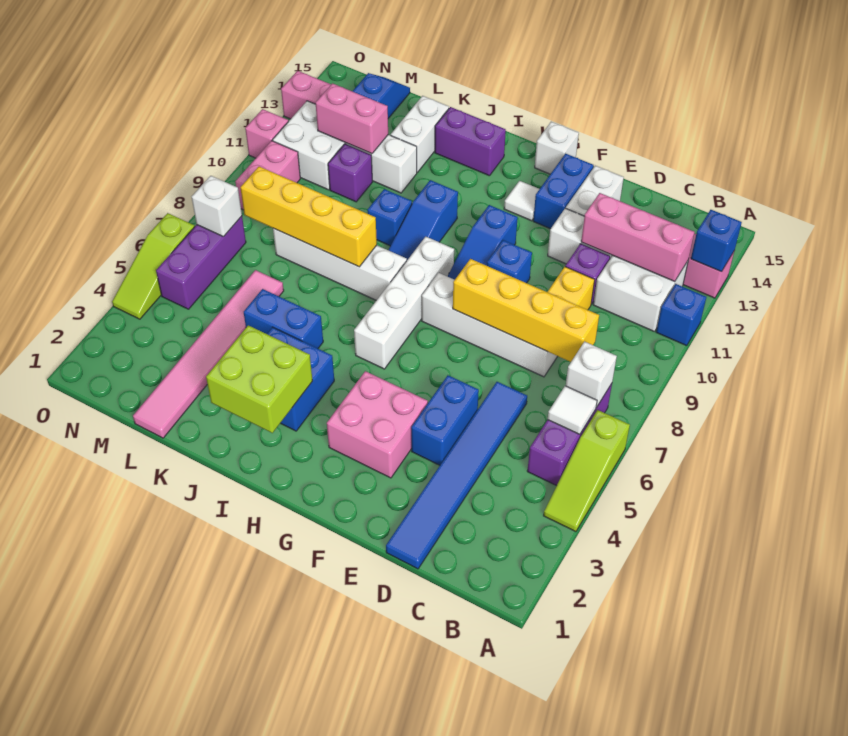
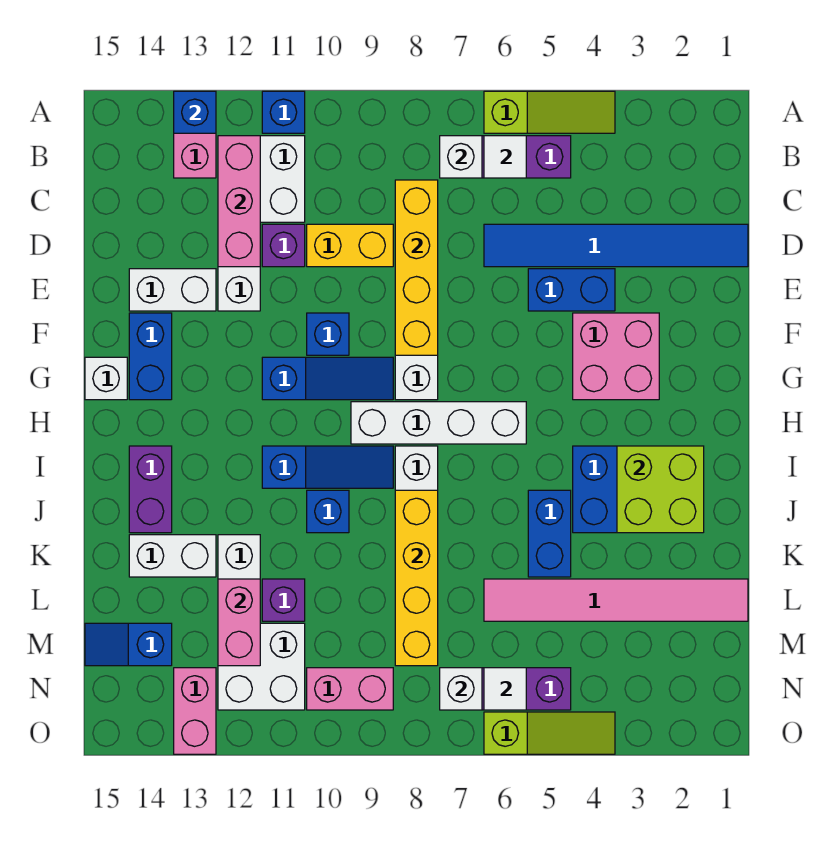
blue 1x2 brick [533,154,594,229] -> blue 1x2 brick turned to [129,313,172,400]
white 1x1 tile [504,181,539,221] -> white 1x1 tile moved to [484,668,526,710]
pink 1x1 brick [245,109,288,158] -> none

